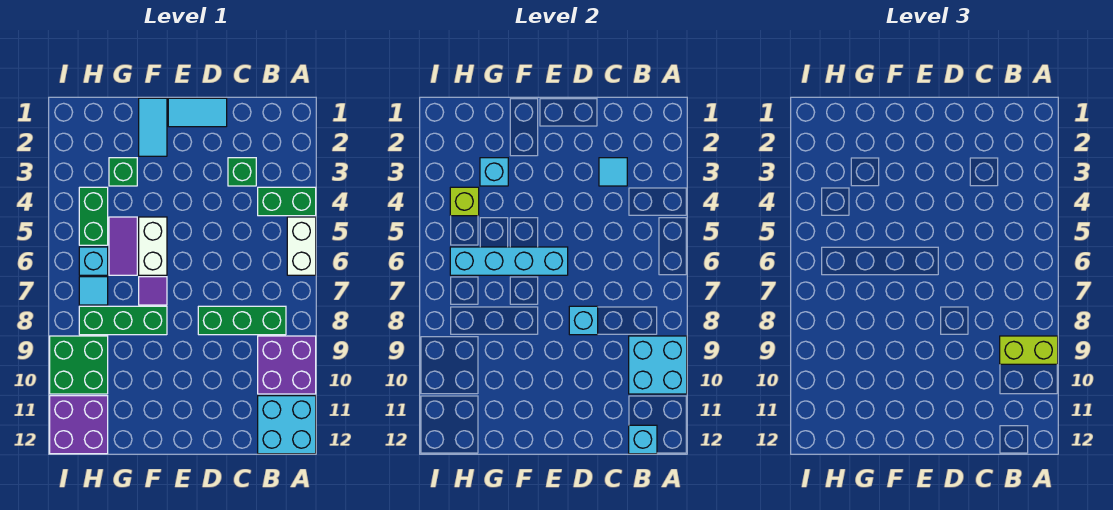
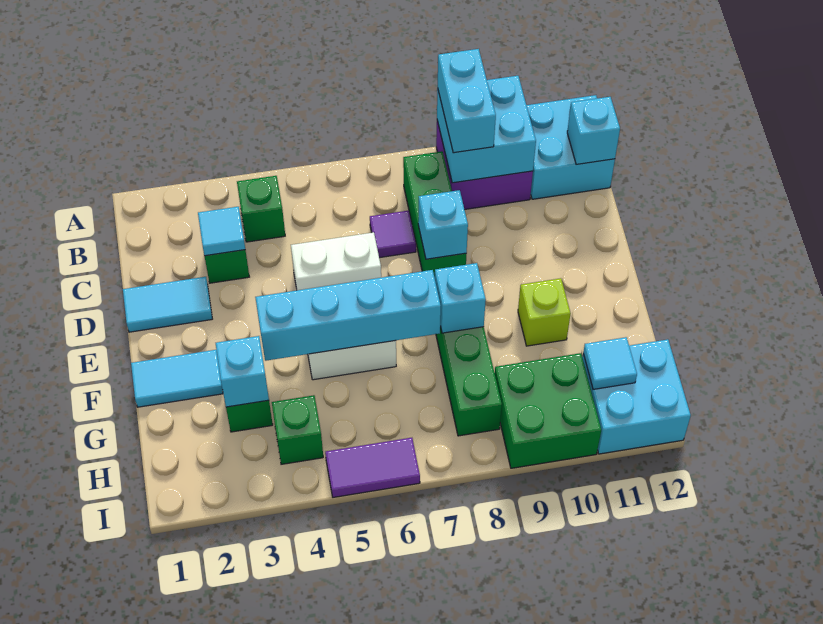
green 1x2 brick [258,187,316,216] -> green 1x1 brick [237,176,285,242]
white 1x2 brick [287,217,316,275] -> white 1x2 brick moved to [291,232,381,290]
lime 1x2 brick [1000,336,1058,364] -> cyan 1x2 brick [438,49,496,153]
cyan 1x2 tile [168,98,227,127] -> cyan 1x2 tile turned to [123,277,212,332]
cyan 1x4 brick [450,247,568,275] -> cyan 1x4 brick turned to [255,270,441,361]
purple 1x1 tile [139,277,167,305] -> purple 1x1 tile moved to [370,210,416,258]
purple 1x2 tile [109,217,137,275] -> purple 1x2 tile moved to [325,438,420,497]
green 1x2 brick [79,187,108,245] -> green 1x1 brick [272,395,323,464]
lime 1x1 brick [450,187,479,216] -> lime 1x1 brick moved to [518,278,571,346]
cyan 1x1 brick [79,247,108,275] -> cyan 1x1 brick moved to [435,263,486,333]
cyan 1x1 tile [79,277,108,305] -> cyan 1x1 tile moved to [583,337,637,389]
purple 2x2 brick [50,396,108,454] -> cyan 2x2 brick [582,339,691,454]

